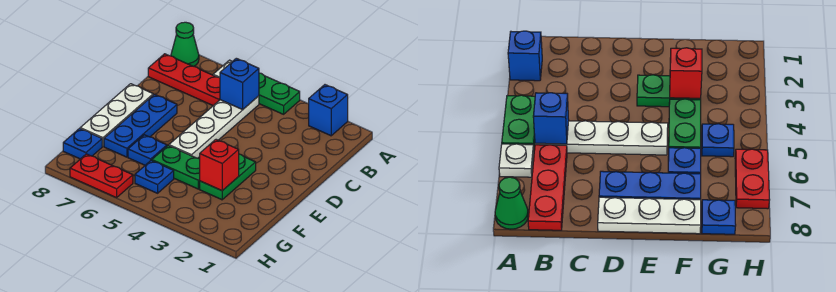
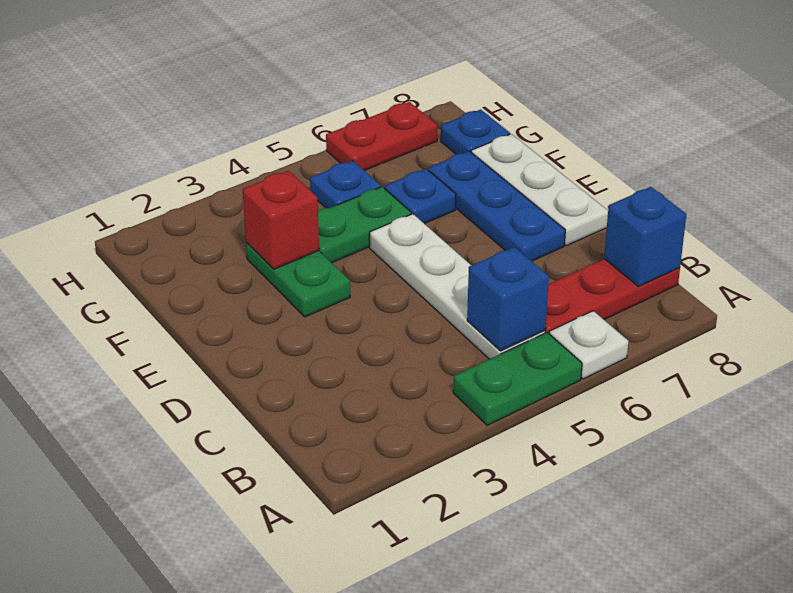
blue 1x1 brick [309,85,348,136] -> blue 1x1 brick moved to [604,187,686,286]
green 1x1 cone [171,22,199,66] -> none

